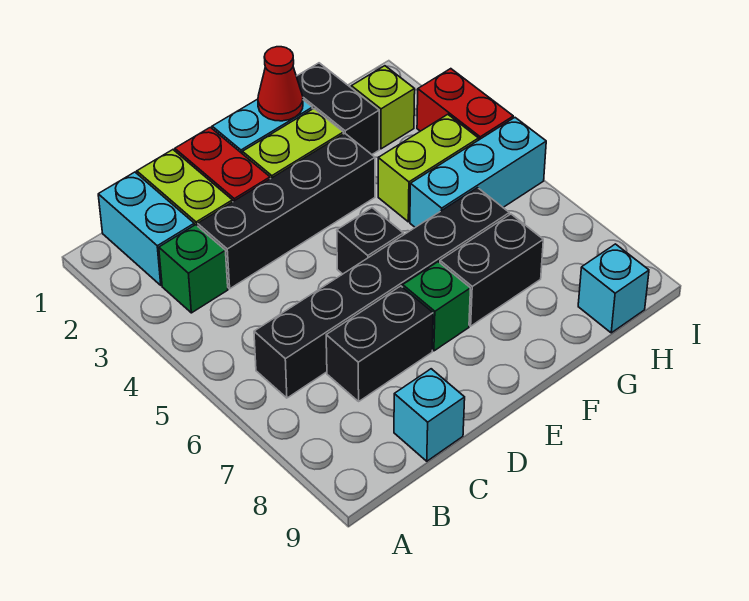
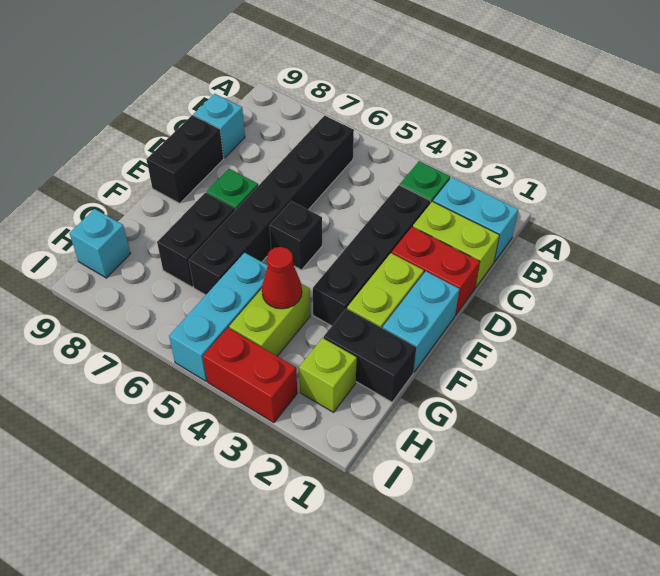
black 1x2 brick [326,286,433,401] -> black 1x2 brick moved to [146,115,224,203]
red 1x1 cone [258,47,303,121] -> red 1x1 cone moved to [262,247,302,309]

